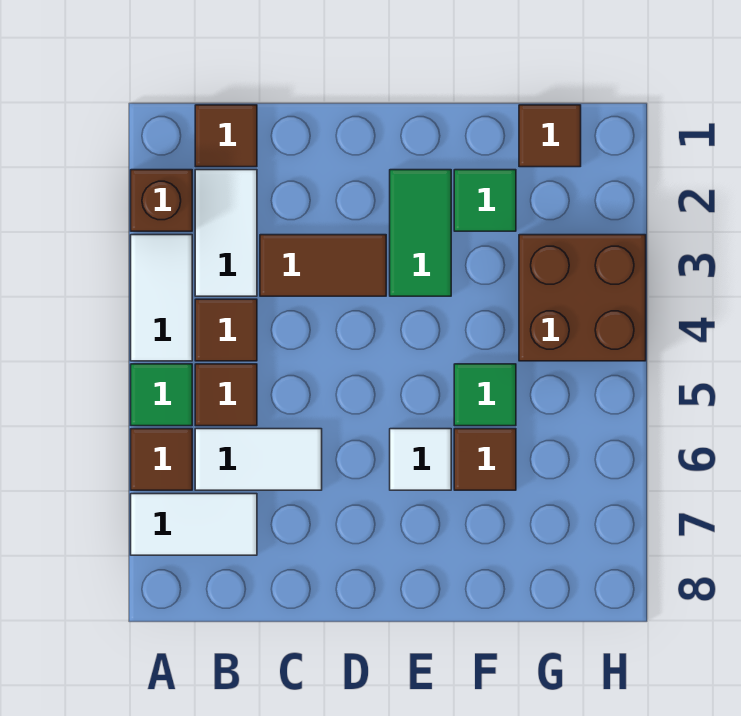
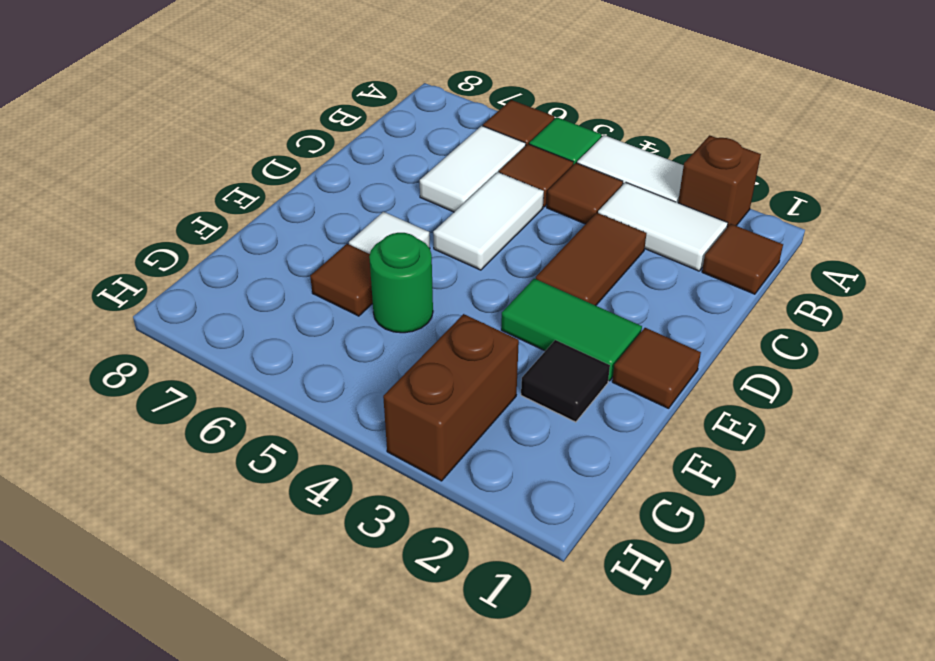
white 1x2 tile [131,494,257,555] -> white 1x2 tile moved to [433,172,544,270]
green 1x1 tile [454,170,516,231] -> black 1x1 tile [521,340,610,422]
green 1x1 tile [454,364,516,426] -> green 1x1 round brick [369,233,433,333]
brown 1x1 tile [519,105,581,167] -> brown 1x1 tile moved to [612,328,701,408]
brown 2x2 brick [519,235,646,361] -> brown 1x2 brick [383,314,519,481]

